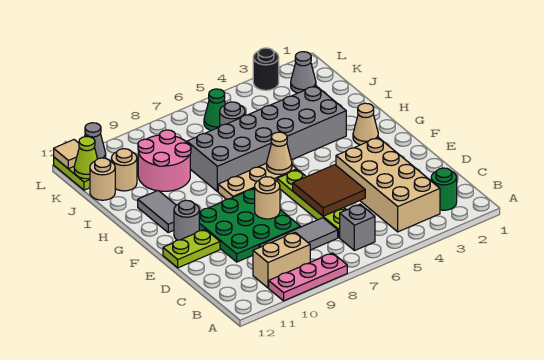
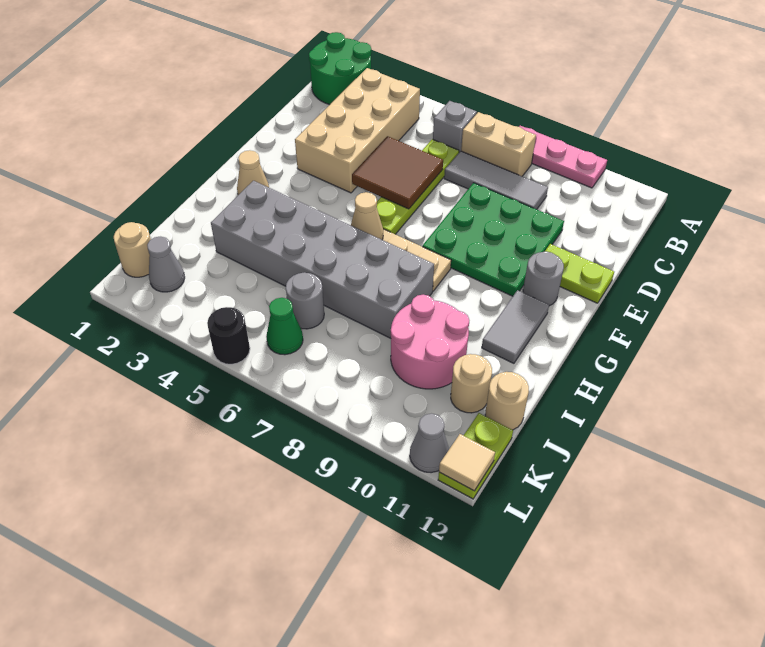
green 1x1 round brick [431,168,457,210] -> green 2x2 round brick [309,32,371,105]
tan 1x2 brick [253,232,310,288] -> tan 1x2 brick moved to [461,112,536,176]
tan 1x1 round brick [255,177,280,219] -> tan 1x1 round brick moved to [114,222,151,277]
lime 1x1 cone [74,137,97,179] -> none
black 1x1 round brick [253,48,279,90] -> black 1x1 round brick moved to [207,307,250,364]

